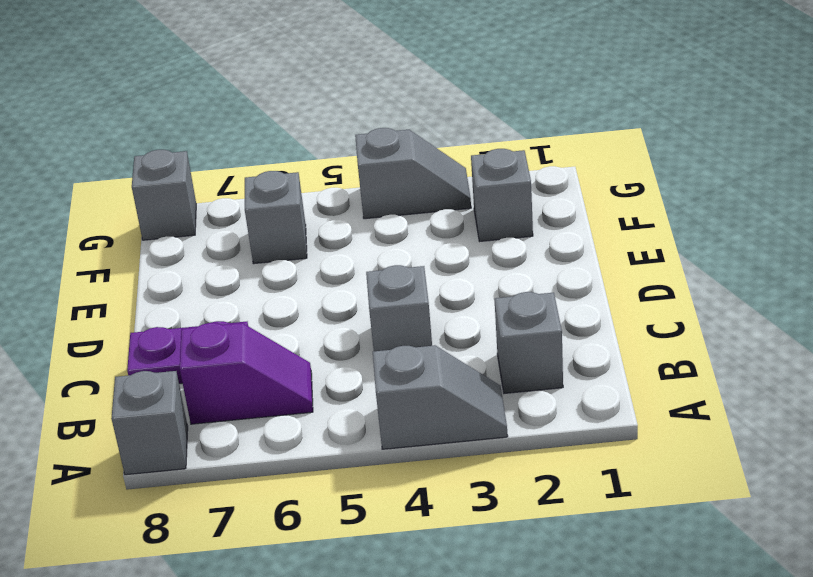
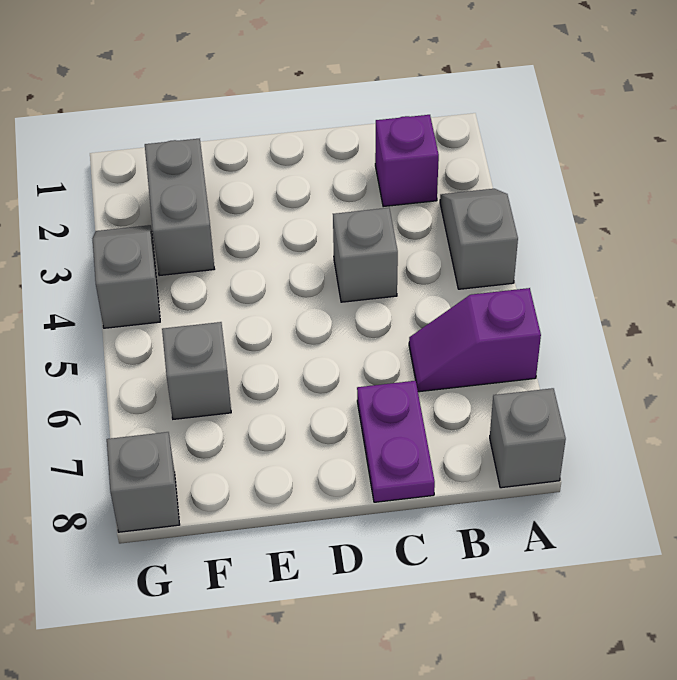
grey 1x1 brick [495,292,563,393] -> purple 1x1 brick [375,115,439,207]
purple 1x2 slope [180,323,313,424] -> purple 1x2 slope turned to [409,288,541,392]
grey 1x1 brick [471,149,533,241] -> grey 1x2 brick [145,139,214,276]

